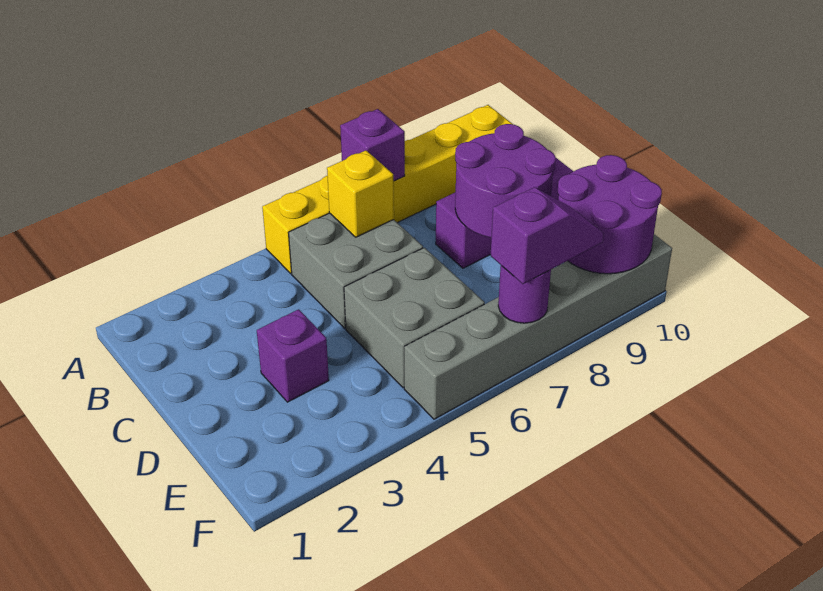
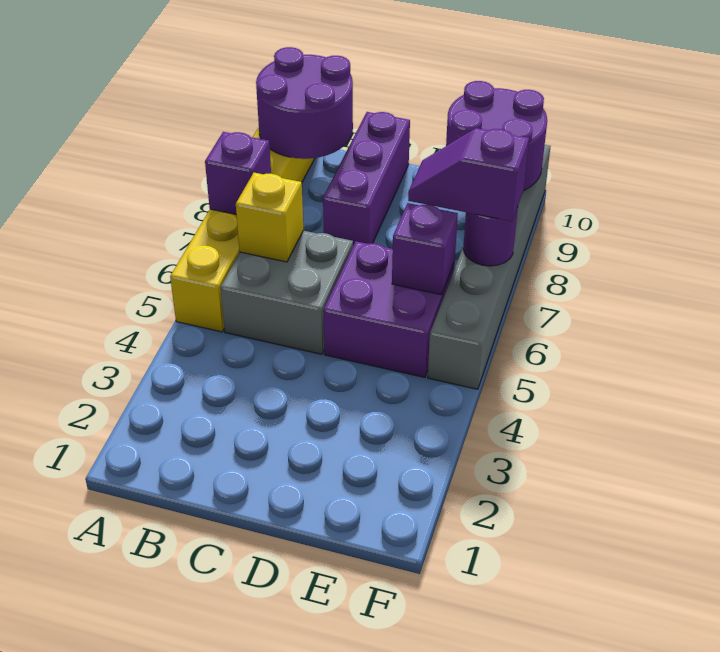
purple 2x2 round brick [455,124,556,238] -> purple 2x2 round brick moved to [256,47,353,159]
purple 1x1 brick [257,309,329,402] -> purple 1x1 brick moved to [392,203,458,295]
grey 2x2 brick [344,248,485,388] -> purple 2x2 brick [323,242,455,377]
purple 1x2 slope [491,187,604,284] -> purple 1x2 slope turned to [408,128,529,221]

